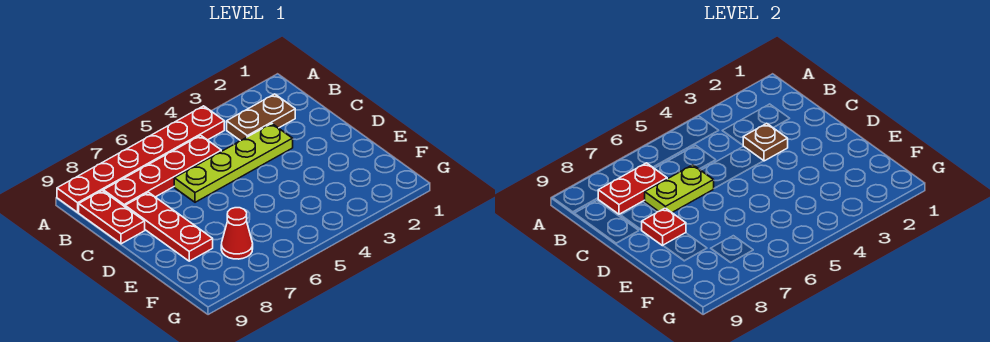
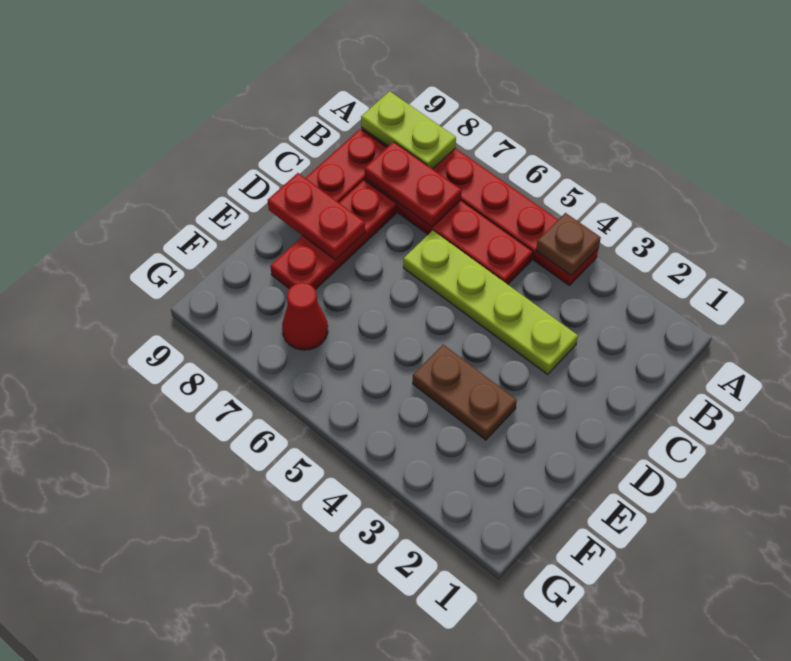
brown 1x2 plate [227,94,295,141] -> brown 1x2 plate moved to [413,345,517,440]
brown 1x1 plate [743,123,788,161] -> brown 1x1 plate moved to [536,213,601,275]
lime 1x2 plate [645,165,714,212] -> lime 1x2 plate moved to [361,91,456,169]
red 1x1 plate [642,208,686,246] -> red 1x2 plate [268,173,365,260]

